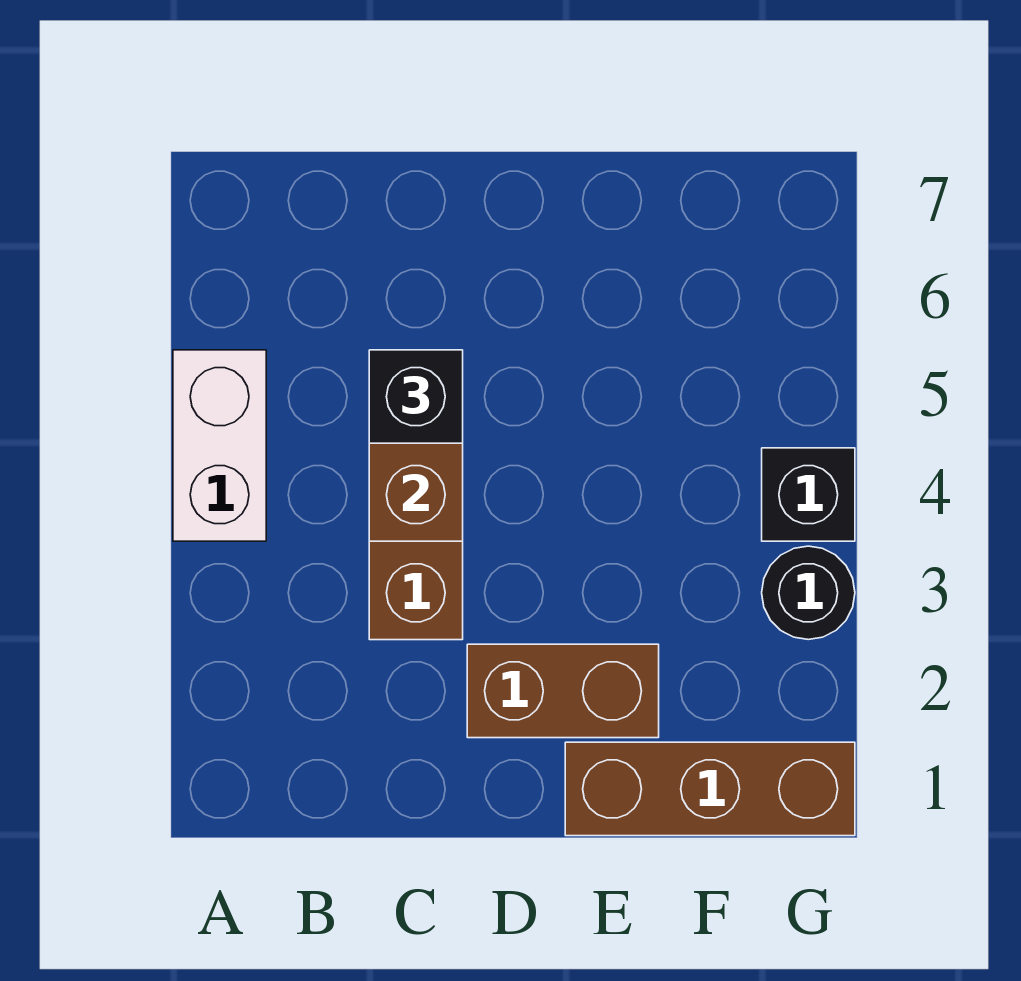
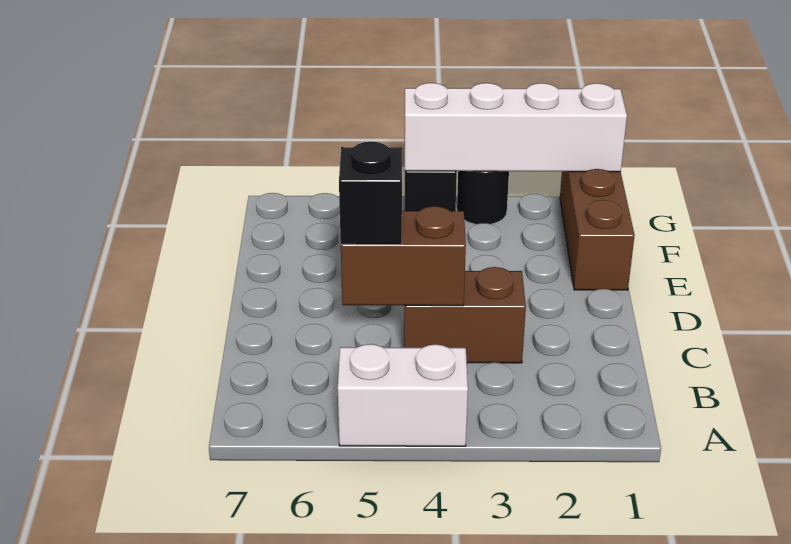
brown 1x2 brick [467,644,659,738] -> none
none -> white 1x4 brick [405,83,627,172]

